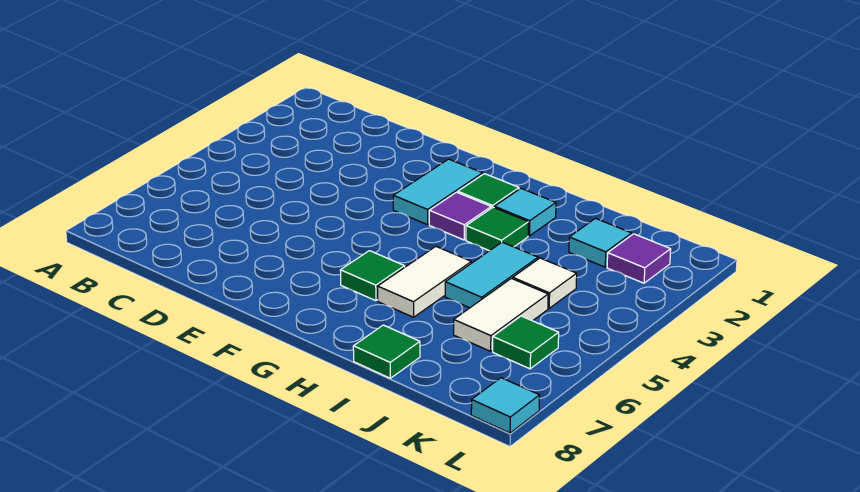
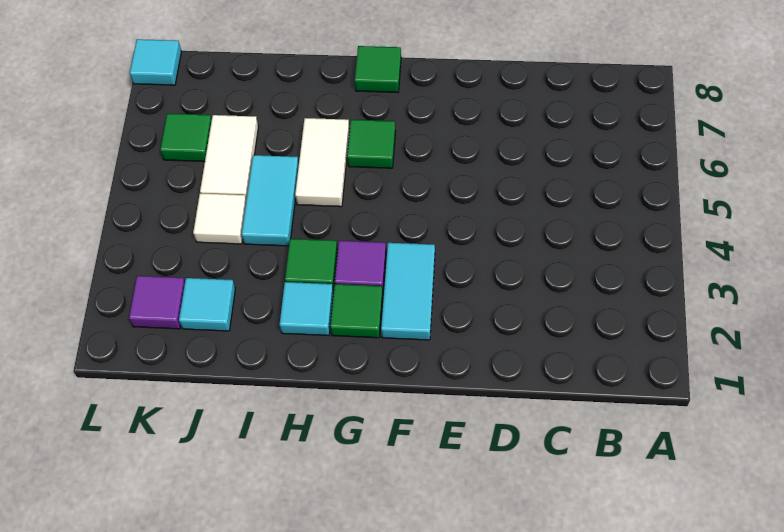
green 1x1 tile [353,325,420,378] -> green 1x1 tile moved to [355,46,401,93]

